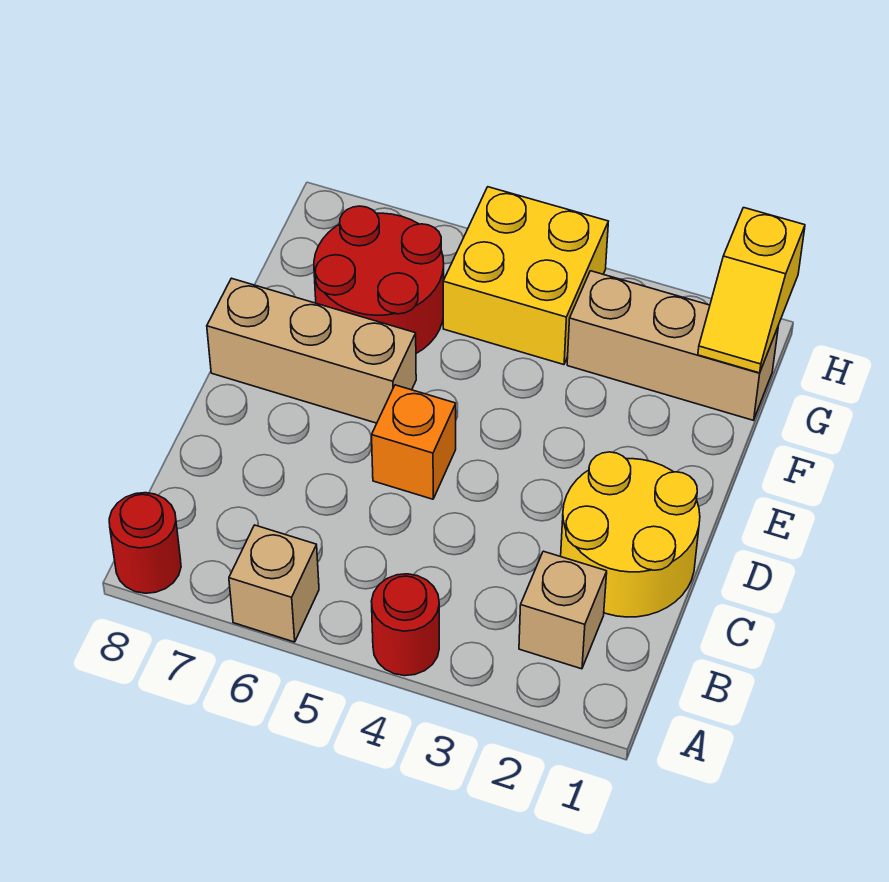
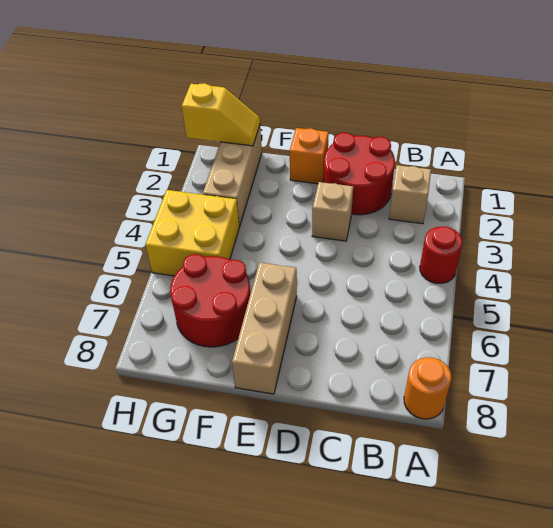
tan 1x1 brick [229,525,319,642] -> tan 1x1 brick moved to [312,182,353,241]
red 1x1 round brick [109,493,181,593] -> orange 1x1 round brick [404,357,452,419]
yellow 2x2 round brick [561,452,700,617] -> red 2x2 round brick [324,133,395,215]
orange 1x1 brick [372,385,456,499] -> orange 1x1 brick moved to [290,128,329,184]

